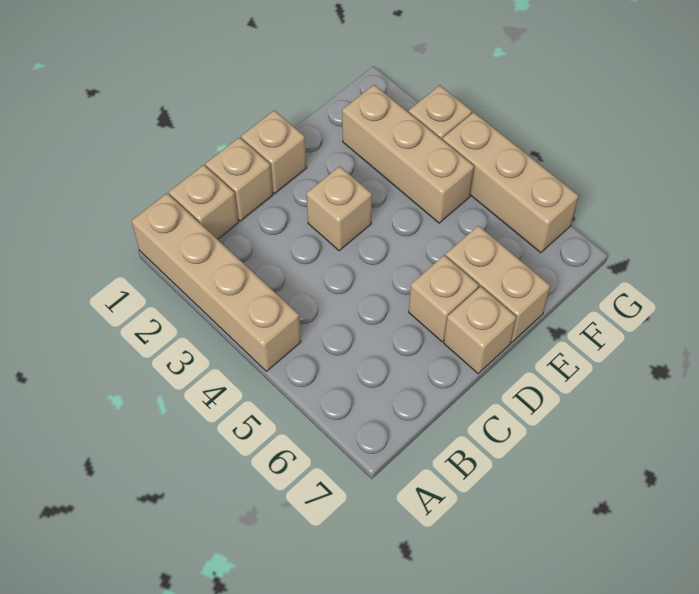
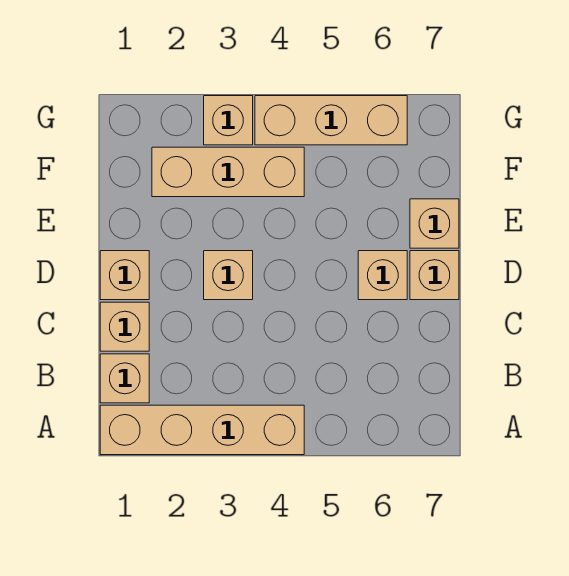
tan 1x2 brick [446,226,550,342] -> tan 1x1 brick [410,199,459,248]

